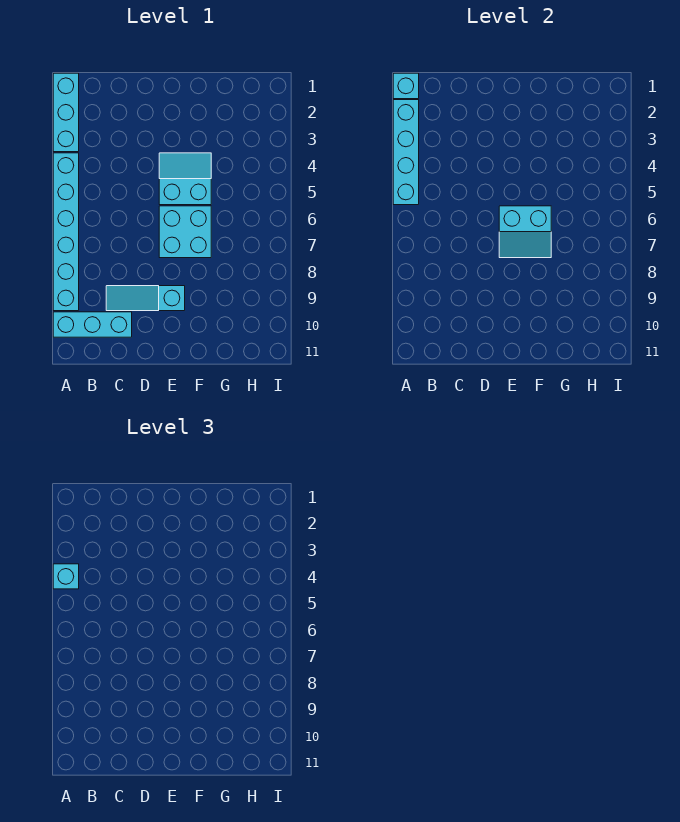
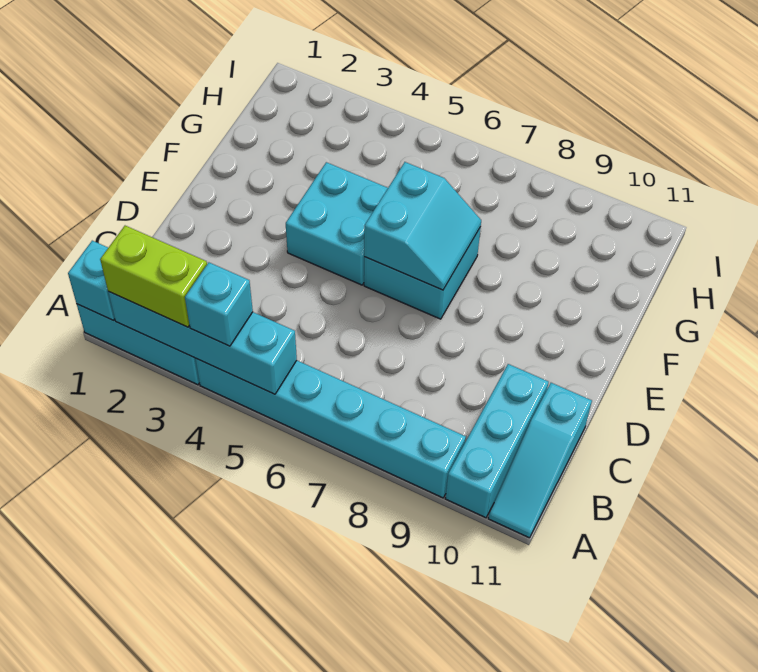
none -> lime 1x2 brick [100,226,207,327]
cyan 1x3 slope [106,286,185,311] -> cyan 1x3 slope moved to [488,383,592,538]
cyan 2x2 slope [159,153,211,205] -> cyan 2x2 brick [286,162,388,285]

